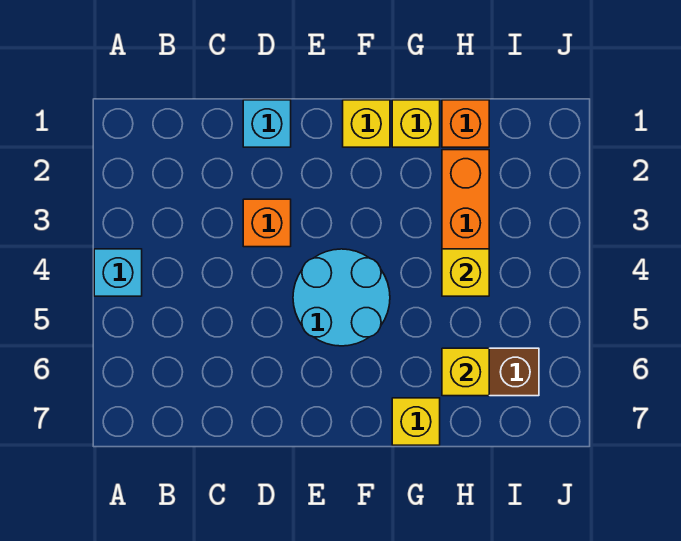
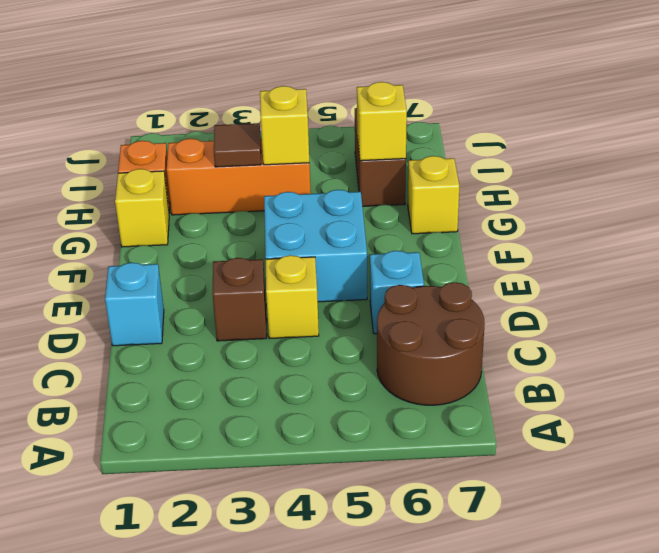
cyan 1x1 brick [94,249,142,296] -> cyan 1x1 brick moved to [370,251,424,334]
none -> brown 2x2 round brick [377,282,485,405]
orange 1x1 brick [243,199,291,247] -> brown 1x1 brick [212,258,267,341]
cyan 2x2 round brick [293,249,390,346] -> cyan 2x2 brick [264,190,367,302]
yellow 1x1 brick [343,100,390,147] -> yellow 1x1 brick moved to [265,255,319,339]
none -> brown 1x1 tile [214,123,261,167]

